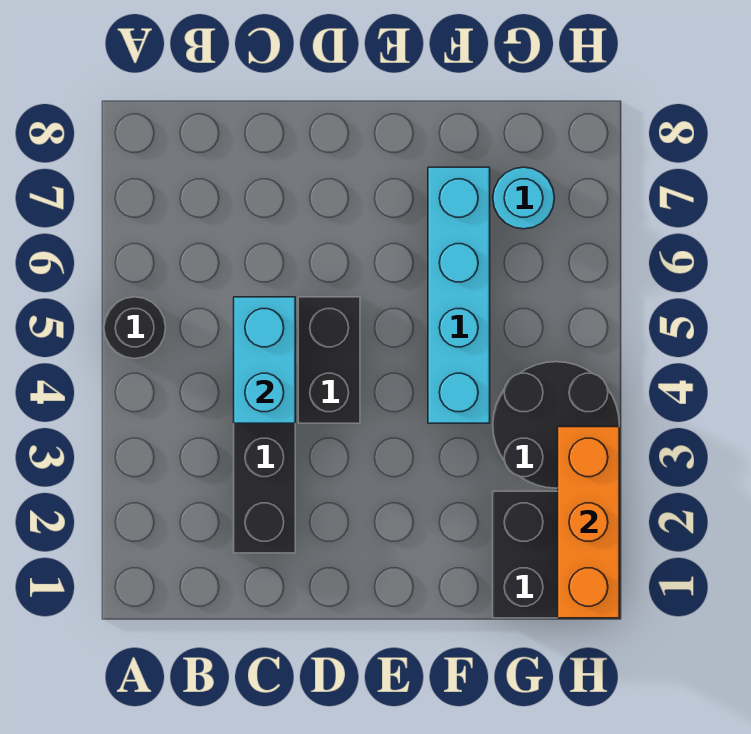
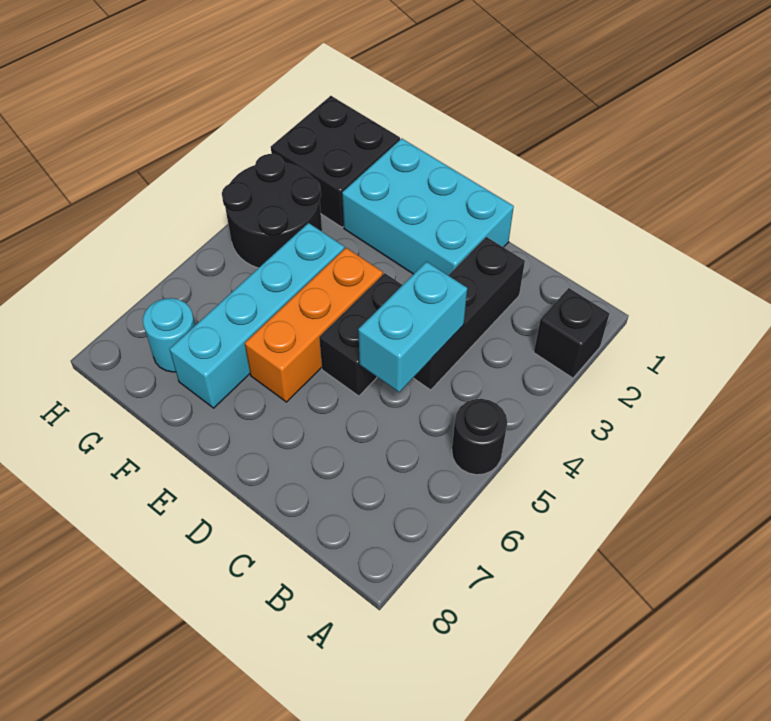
none -> black 1x1 brick [534,288,610,378]
none -> cyan 2x3 brick [342,138,514,275]
orange 1x3 brick [558,427,619,618] -> orange 1x3 brick moved to [245,248,383,402]

